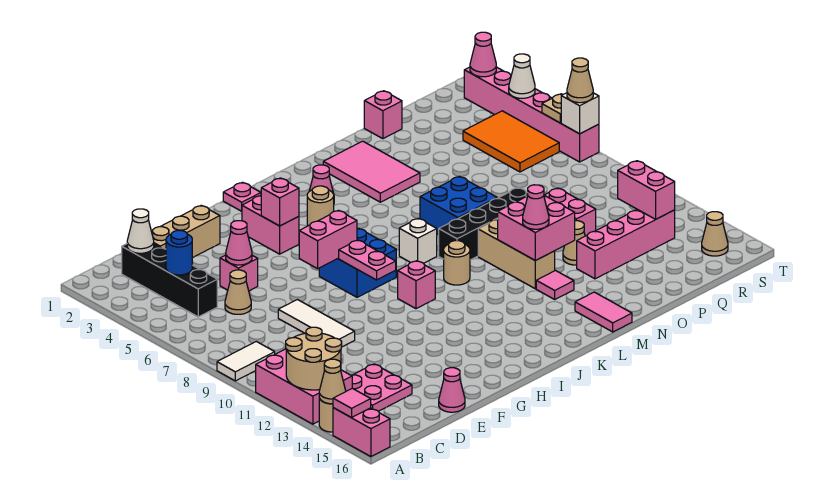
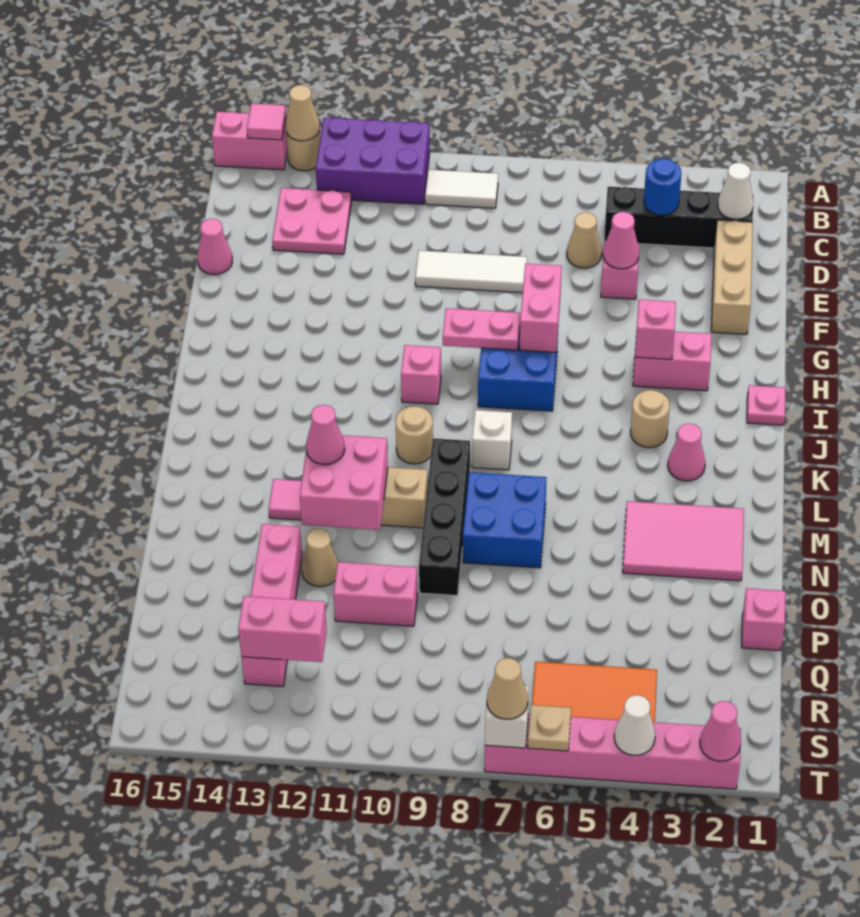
white 1x2 tile [217,341,275,381] -> white 1x2 tile turned to [425,170,498,208]
pink 2x3 brick [256,349,352,424] -> purple 2x3 brick [316,118,430,204]
tan 2x2 round brick [286,327,342,390] -> none
pink 1x2 tile [575,292,632,332] -> none
tan 1x1 cone [702,212,728,256] -> none

